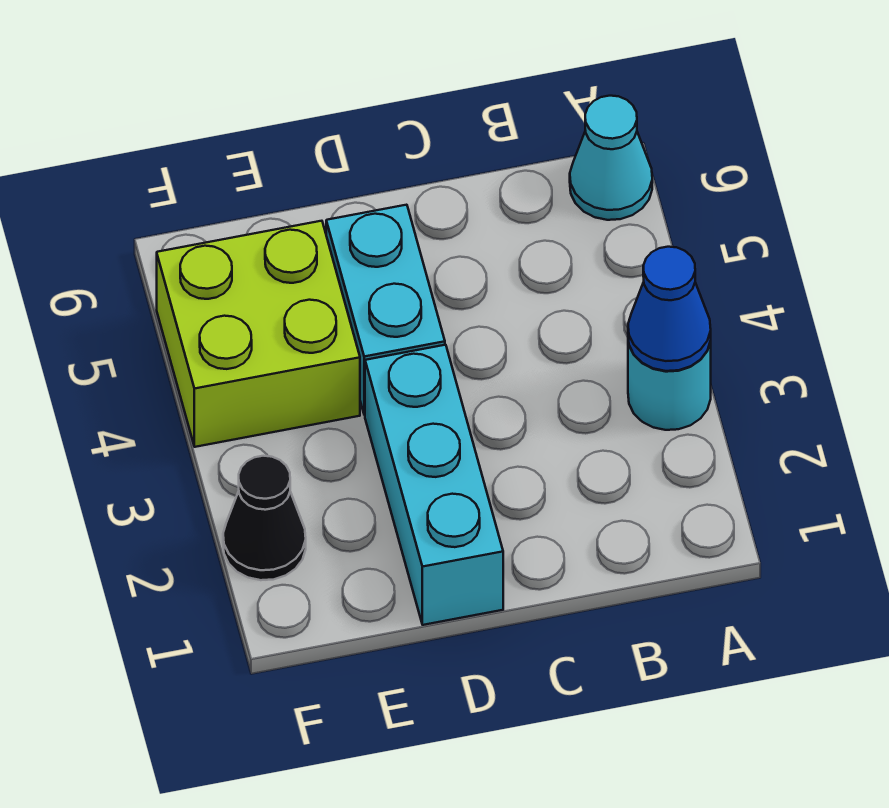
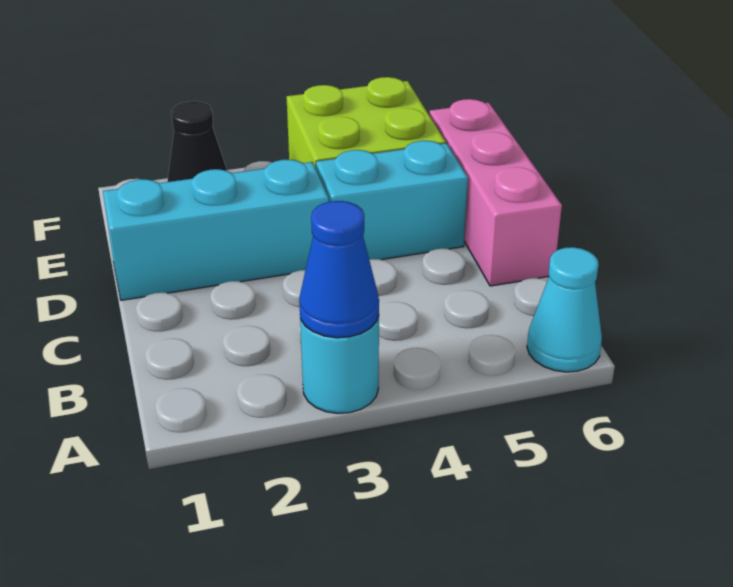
none -> pink 1x3 brick [429,99,562,286]

